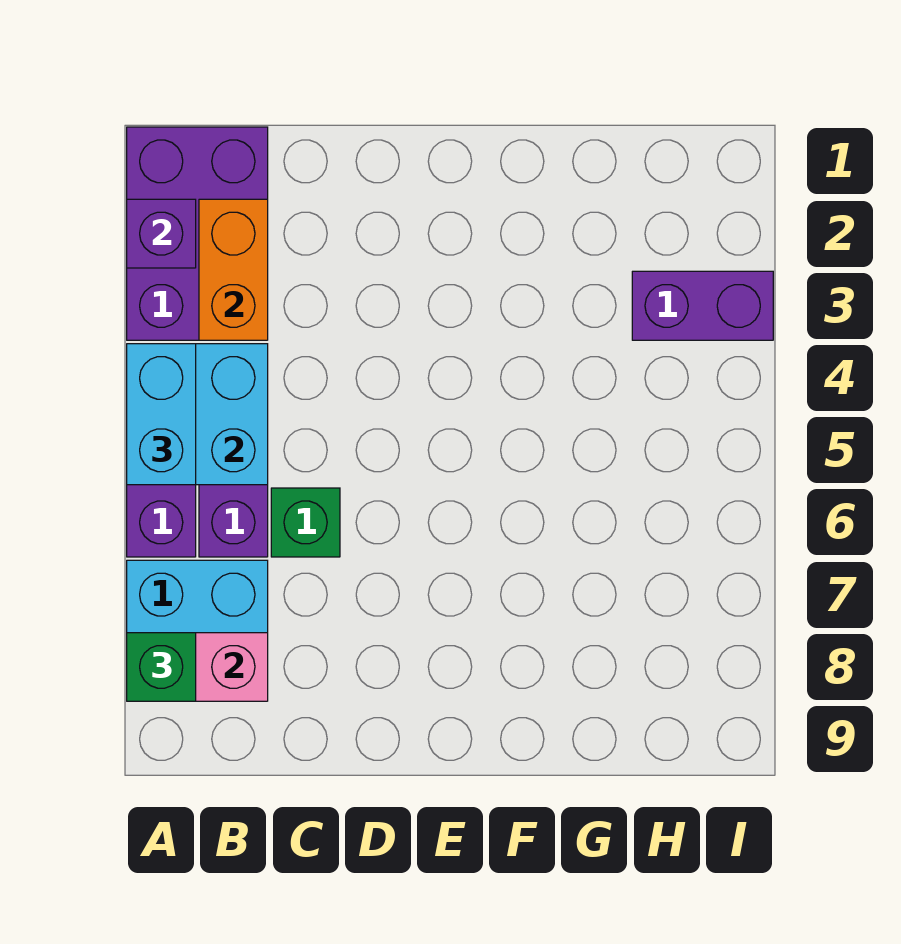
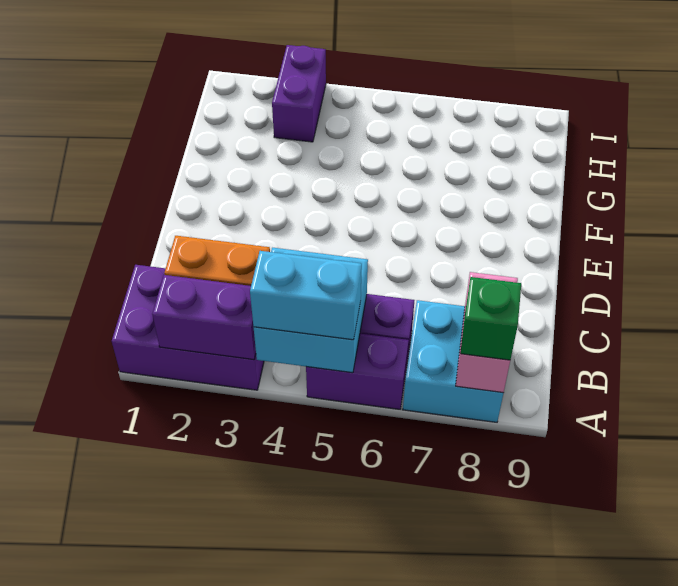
purple 1x1 brick [127,199,196,268] -> purple 1x2 brick [152,275,256,360]
green 1x1 brick [271,488,340,557] -> none

